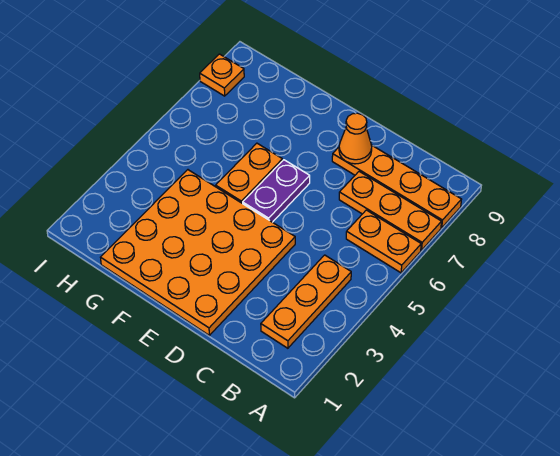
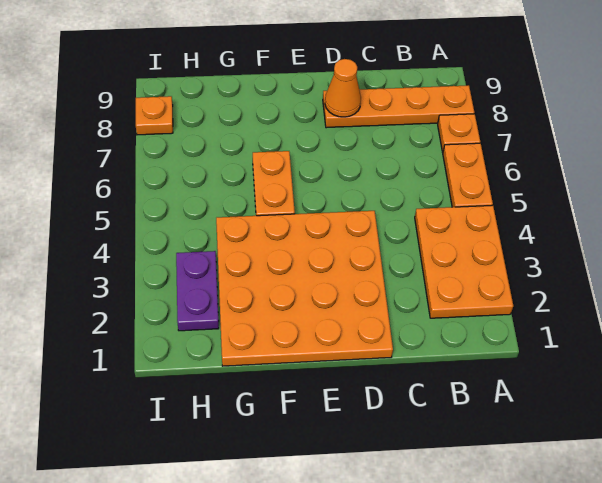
orange 1x2 plate [346,210,421,273] -> orange 1x2 plate turned to [443,143,493,207]
orange 1x3 plate [339,172,441,250] -> orange 1x1 plate [438,114,480,152]
orange 1x3 plate [261,255,351,348] -> orange 2x3 plate [415,205,513,318]
purple 1x2 plate [243,160,310,222] -> purple 1x2 plate moved to [176,251,219,331]

